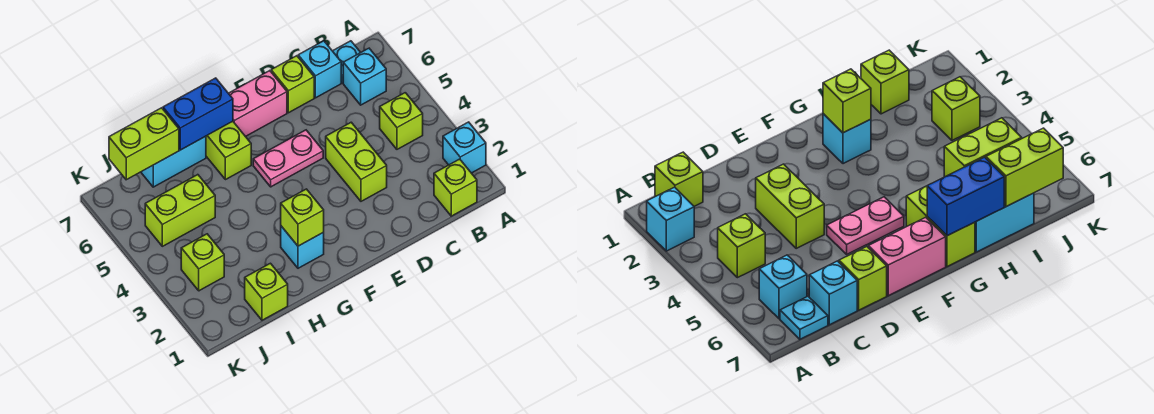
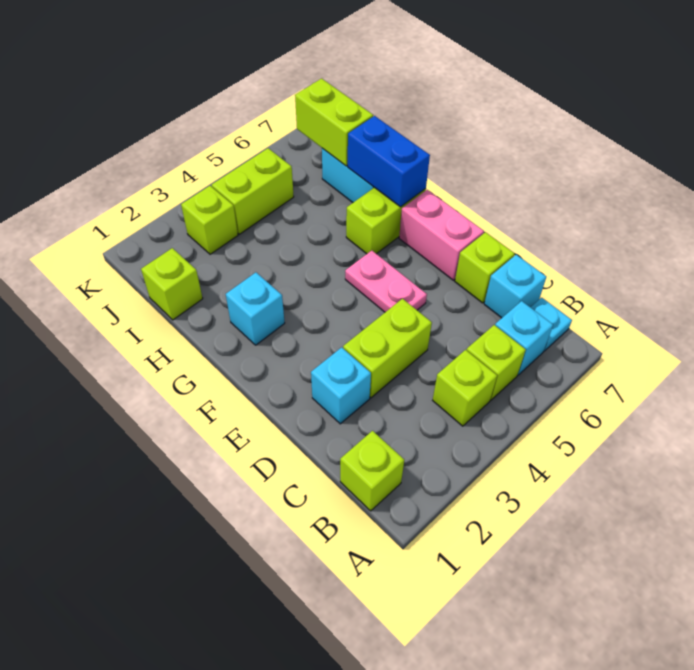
cyan 1x1 brick [443,122,486,173] -> cyan 1x1 brick moved to [311,347,371,424]
lime 1x1 brick [281,189,324,246] -> lime 1x1 brick moved to [467,325,526,400]
lime 1x2 brick [145,175,215,246] -> lime 1x2 brick turned to [212,148,294,234]

